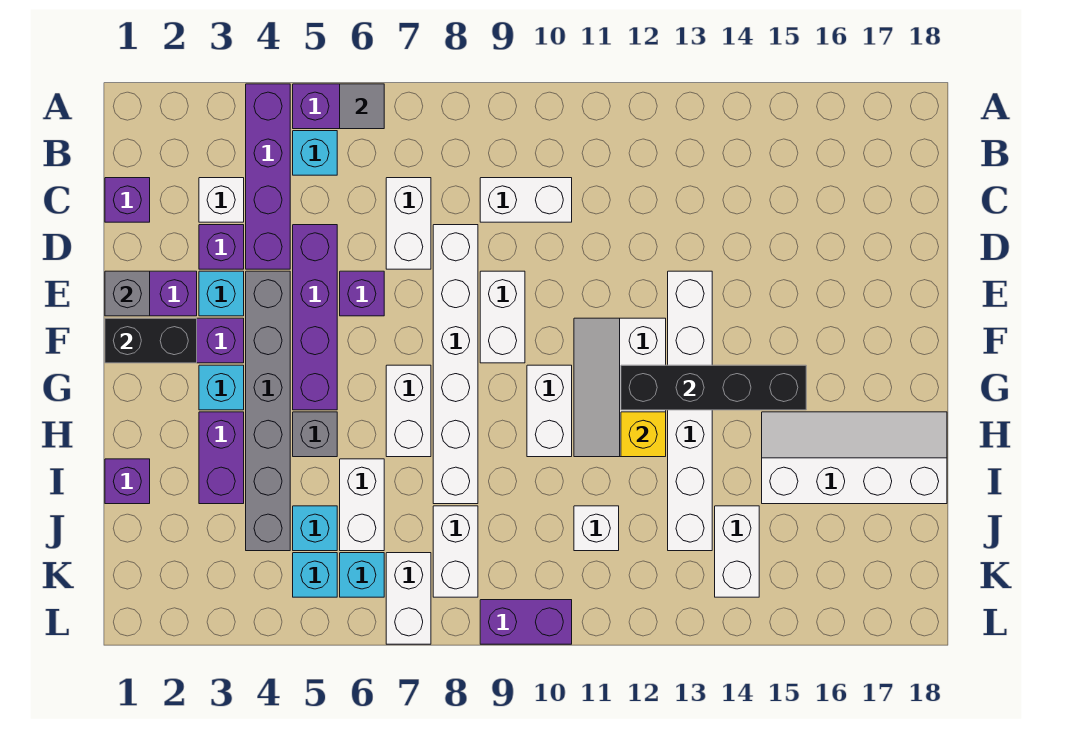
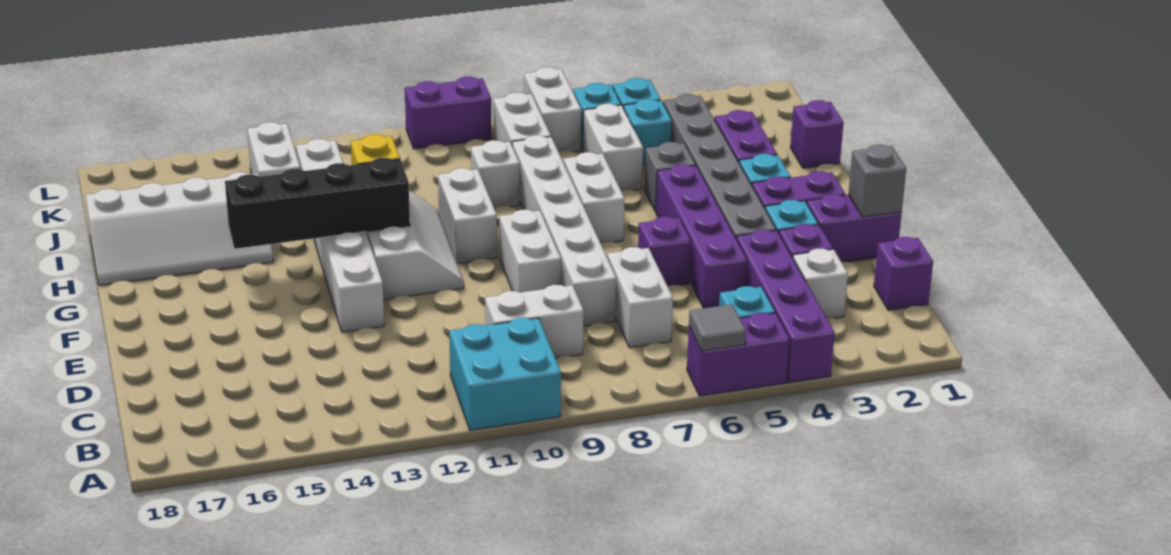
none -> cyan 2x2 brick [449,318,561,430]
black 1x2 brick [105,318,197,363] -> none
white 1x1 brick [574,506,619,551] -> white 1x1 brick moved to [471,140,520,209]

